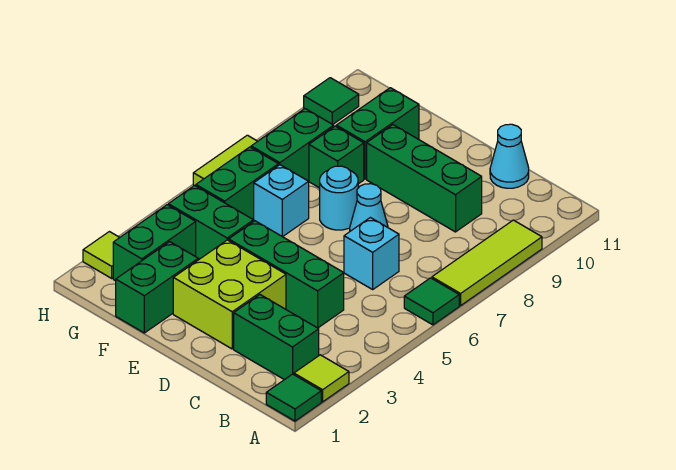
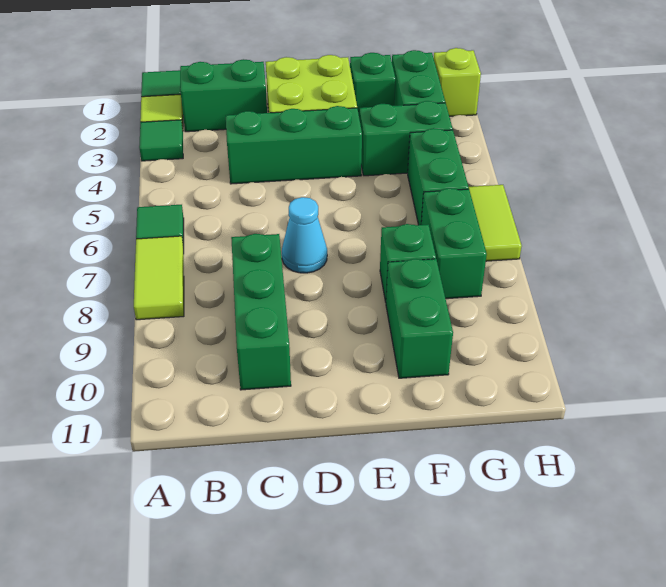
lime 1x3 tile [432,220,542,306] -> lime 1x2 tile [134,236,184,320]
cyan 1x1 brick [344,218,399,289] -> none
green 1x3 brick [367,125,482,232] -> green 1x3 brick turned to [231,234,291,390]
cyan 1x1 cone [490,124,529,188] -> none
cyan 1x1 round brick [320,166,358,230] -> none
green 1x2 brick [116,242,198,333] -> green 1x1 brick [350,53,395,114]
cyan 1x1 brick [254,165,309,237] -> none
lime 1x1 tile [83,232,120,278] -> lime 1x1 brick [434,48,481,117]
green 1x1 tile [304,78,359,124] -> green 1x1 tile moved to [139,120,183,161]

